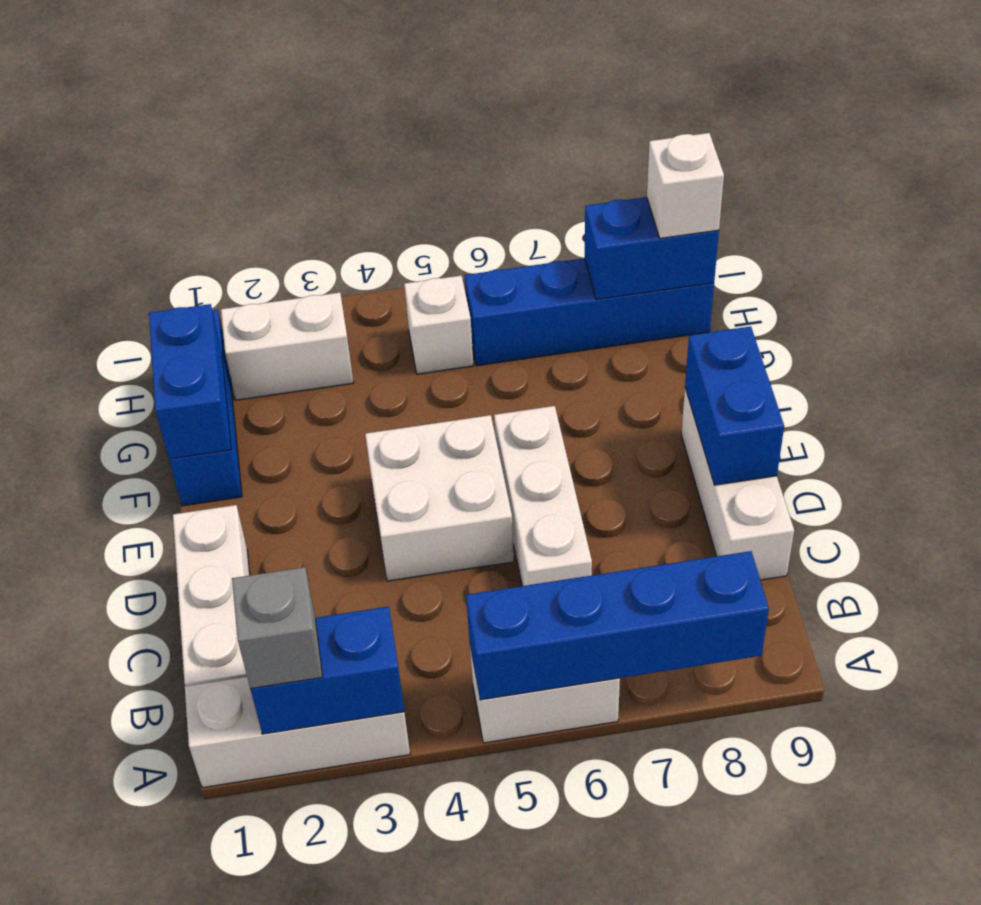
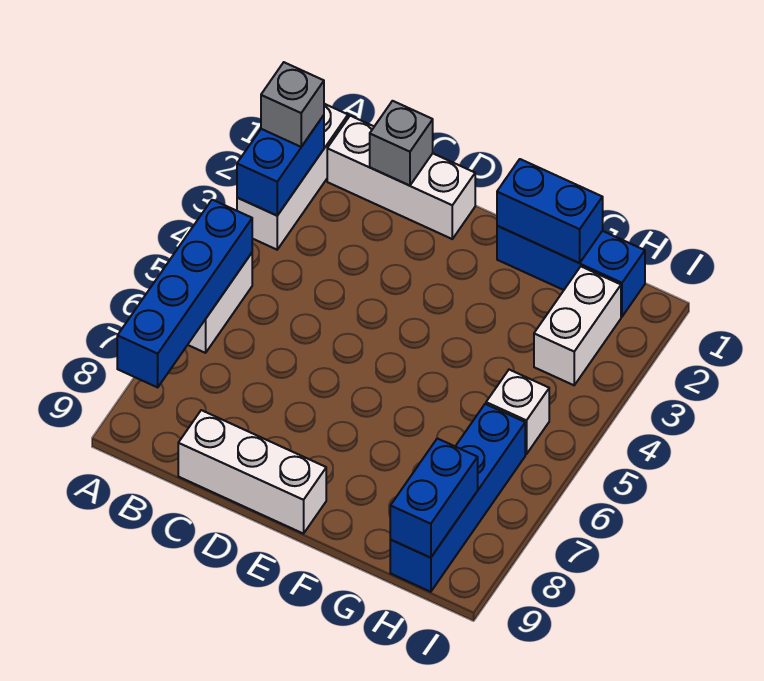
none -> grey 1x1 brick [370,101,433,186]
white 1x3 brick [494,406,592,586] -> none
white 2x2 brick [365,415,514,581] -> none
blue 1x2 brick [685,326,784,485] -> none
white 1x1 brick [647,133,724,238] -> none

